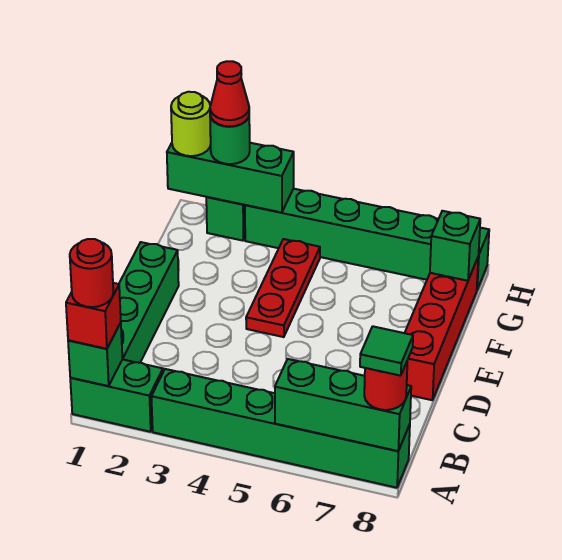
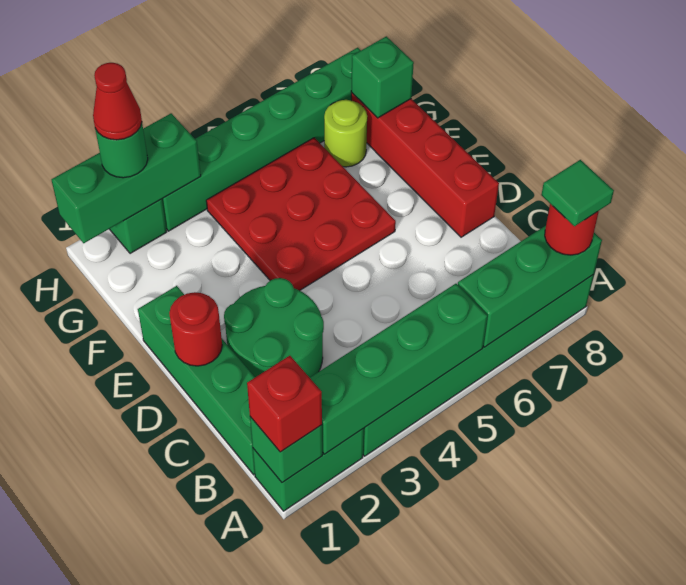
red 1x1 round brick [70,239,113,307] -> red 1x1 round brick moved to [169,292,222,366]
none -> green 1x4 brick [310,284,487,454]
none -> green 2x2 round brick [224,278,324,378]
red 1x3 plate [246,239,320,337] -> red 3x3 plate [206,138,396,291]
lime 1x1 round brick [171,92,211,156] -> lime 1x1 round brick moved to [324,100,367,167]

